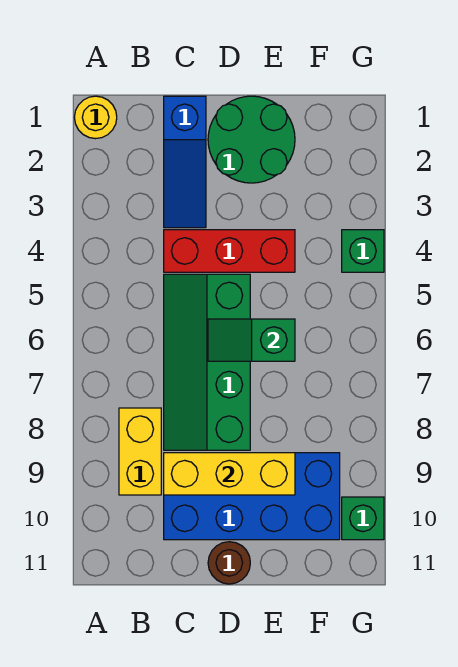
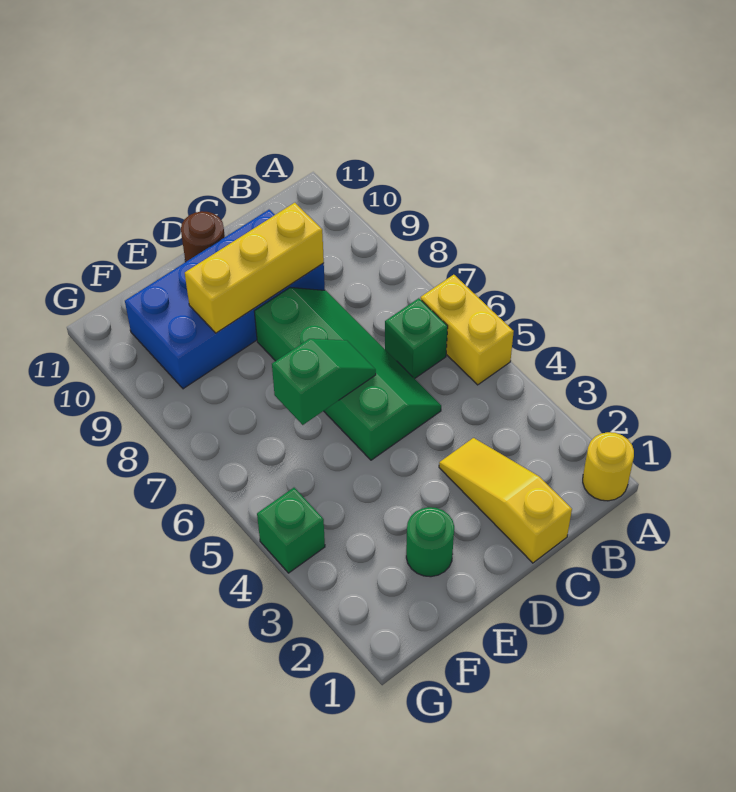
yellow 1x2 brick [119,408,161,495] -> yellow 1x2 brick moved to [421,275,514,385]
blue 1x3 slope [164,96,206,228] -> yellow 1x3 slope [439,438,572,563]
red 1x3 brick [164,230,295,272] -> none
green 2x2 round brick [208,96,295,183] -> green 1x1 round brick [406,507,454,577]
green 1x1 brick [342,497,384,540] -> green 1x1 brick moved to [385,298,448,379]

